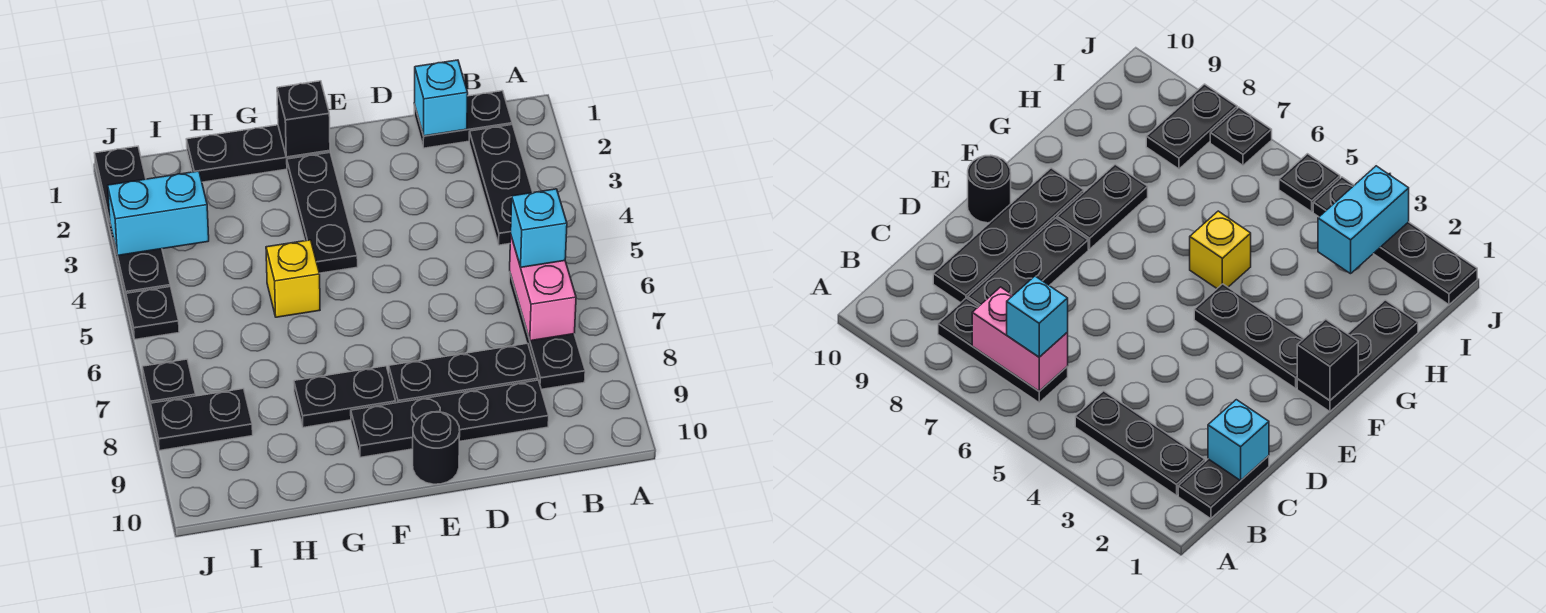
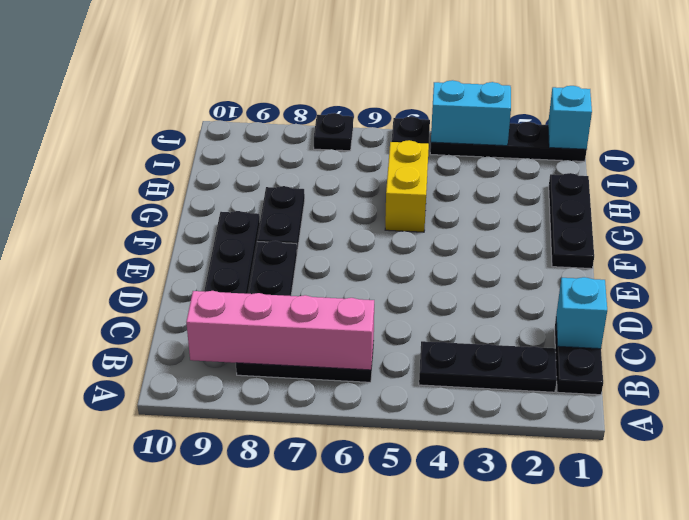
pink 1x2 brick [510,237,576,341] -> pink 1x4 brick [186,291,374,370]
cyan 1x1 brick [511,189,567,267] -> cyan 1x1 brick moved to [548,86,592,149]
black 1x1 round brick [413,412,460,484] -> none
black 1x1 brick [277,81,330,157] -> none
black 1x3 plate [287,153,358,273] -> none
yellow 1x1 brick [266,240,320,317] -> yellow 1x2 brick [385,140,429,232]
cyan 1x2 brick [108,171,209,255] -> cyan 1x2 brick turned to [431,80,511,146]
black 1x2 plate [151,389,253,451] -> none

